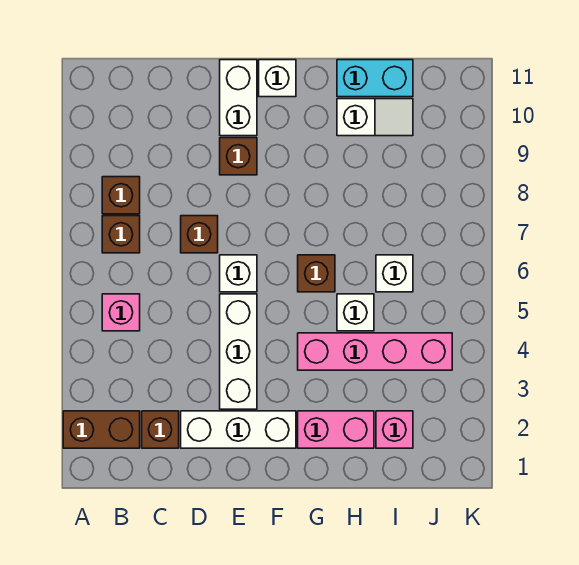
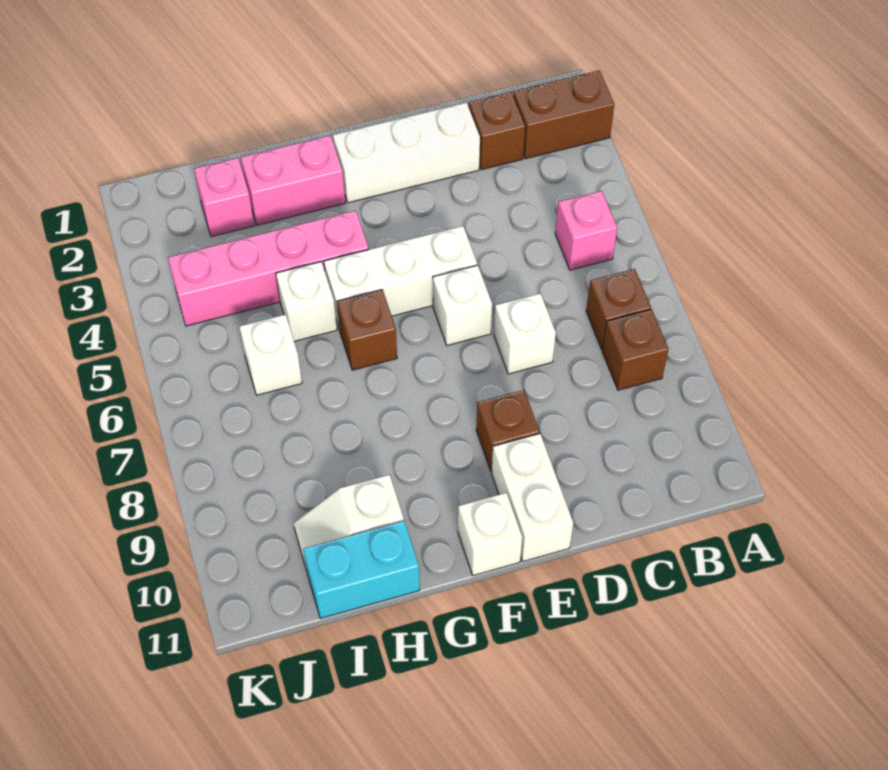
brown 1x1 brick [181,216,218,253] -> white 1x1 brick [494,293,556,374]
white 1x3 brick [220,294,257,409] -> white 1x3 brick turned to [324,226,477,330]

